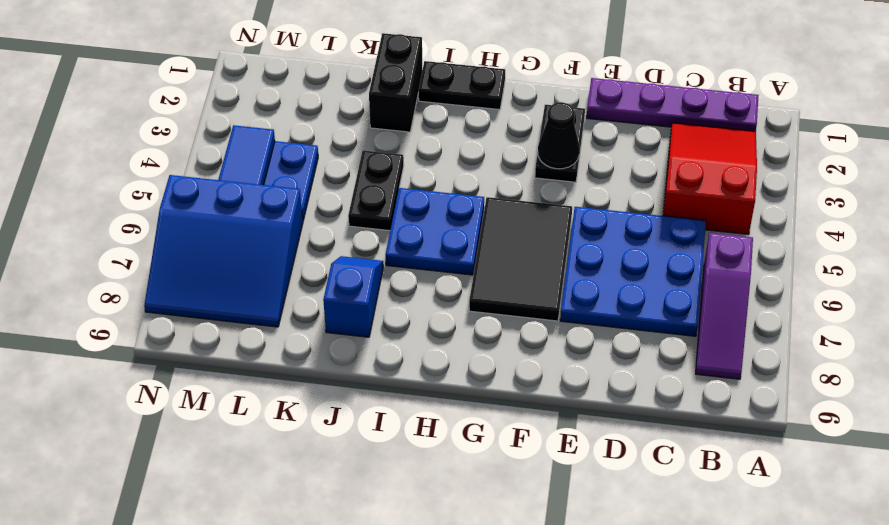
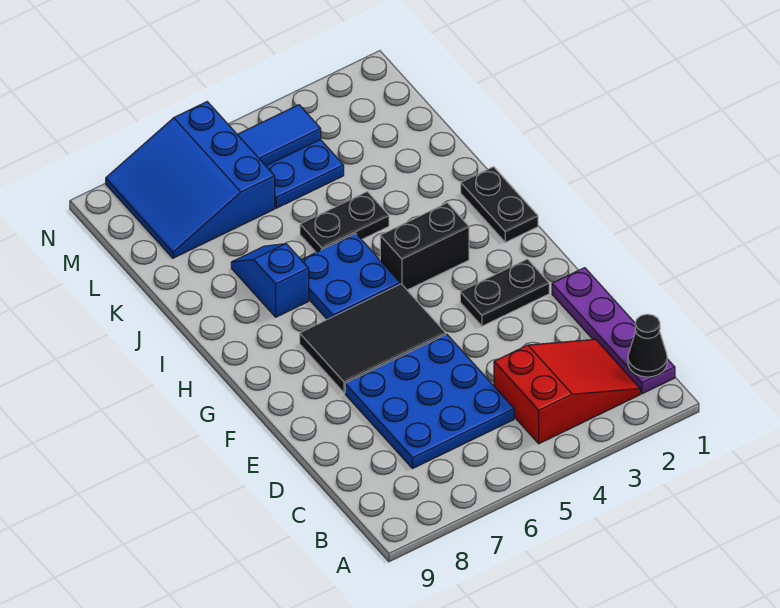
purple 1x3 slope [696,233,753,379] -> none
black 1x1 cone [538,102,580,169] -> black 1x1 cone moved to [628,314,667,377]
black 1x2 brick [369,33,422,132] -> black 1x2 brick moved to [380,203,469,290]
blue 1x2 slope [323,256,383,337] -> blue 1x2 slope turned to [231,244,309,317]

